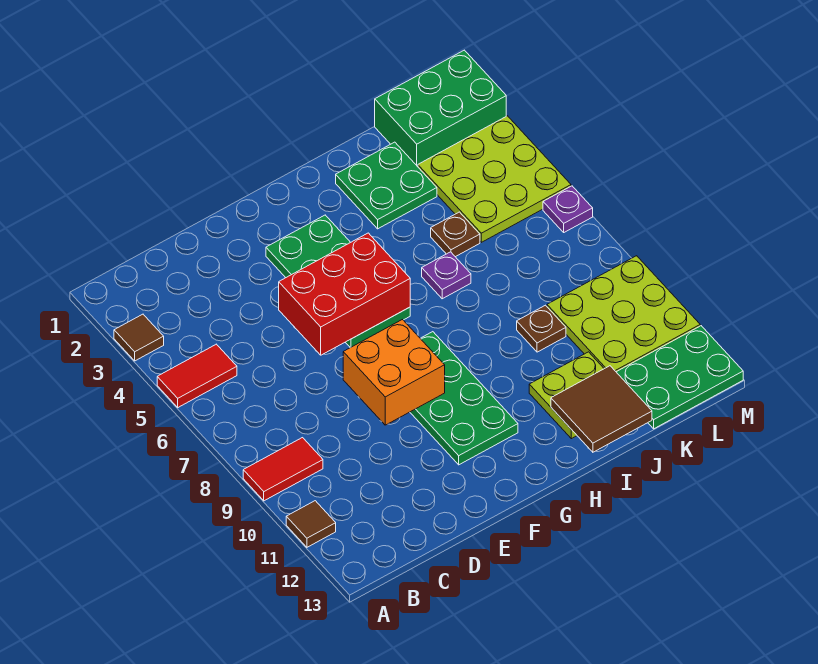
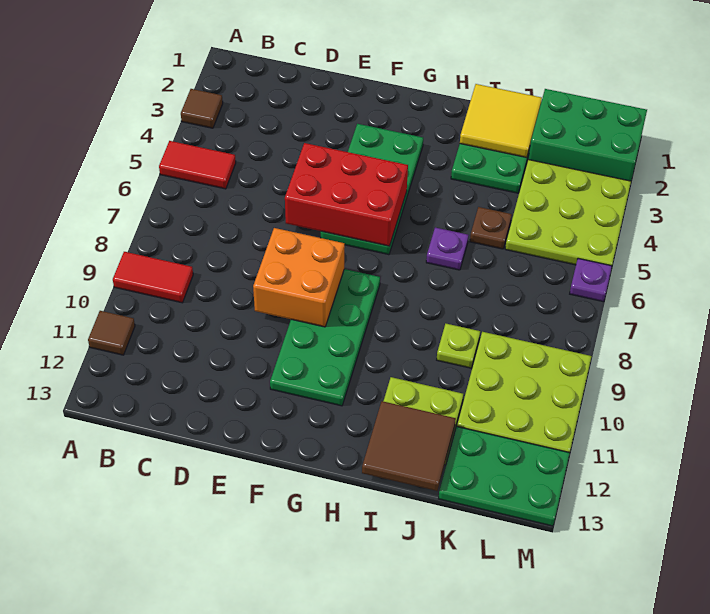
none -> yellow 2x2 tile [460,84,542,158]
brown 1x1 plate [517,305,566,352] -> lime 1x1 plate [437,324,480,368]

